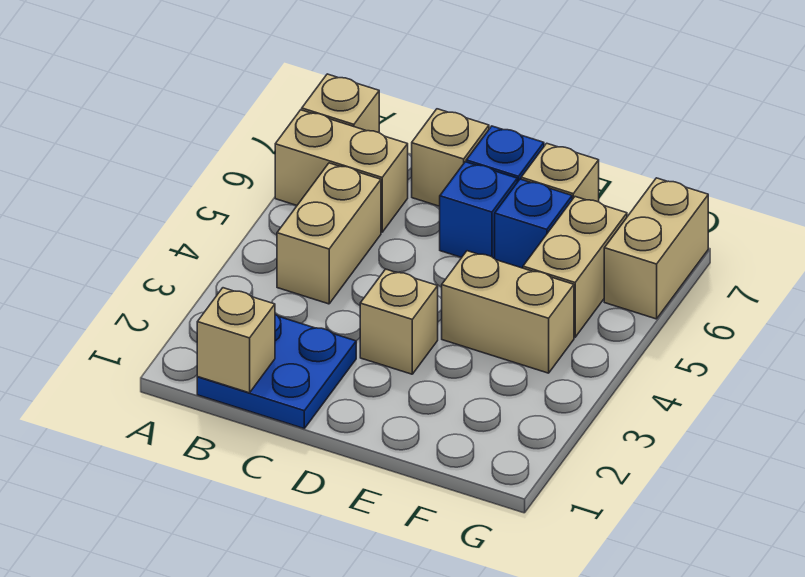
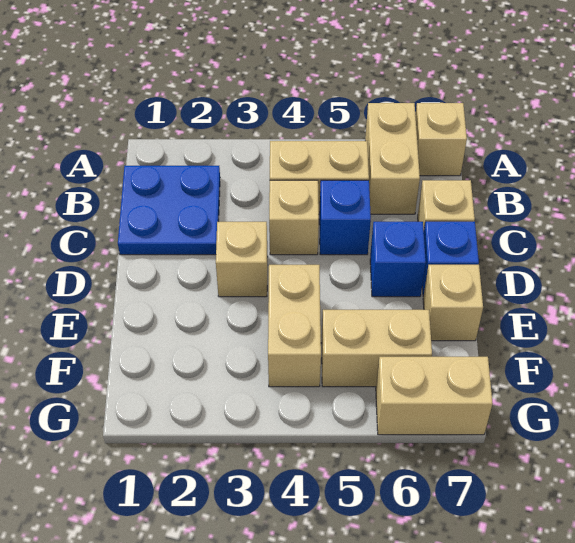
tan 1x1 brick [197,288,275,393] -> tan 1x1 brick moved to [269,180,319,255]
blue 1x1 brick [495,179,572,268] -> blue 1x1 brick moved to [319,180,371,255]

